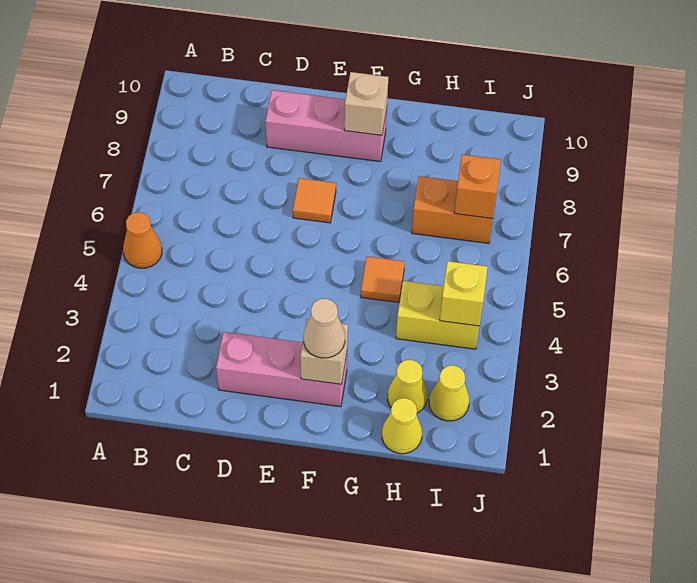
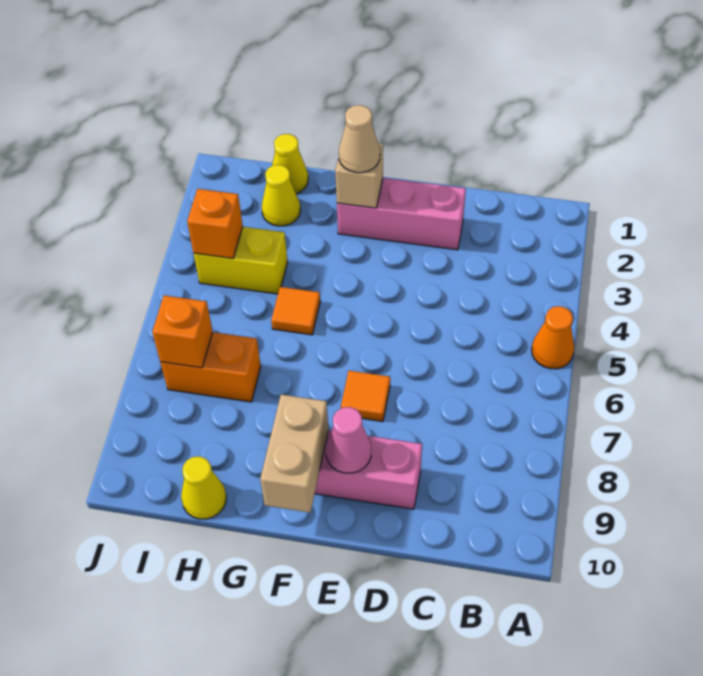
none -> pink 1x1 cone [326,407,371,473]
tan 1x1 brick [344,72,388,135] -> tan 1x2 brick [260,395,328,512]
yellow 1x1 cone [429,365,469,421] -> yellow 1x1 cone moved to [181,456,226,519]
yellow 1x1 brick [440,261,488,326] -> orange 1x1 brick [187,189,243,258]

